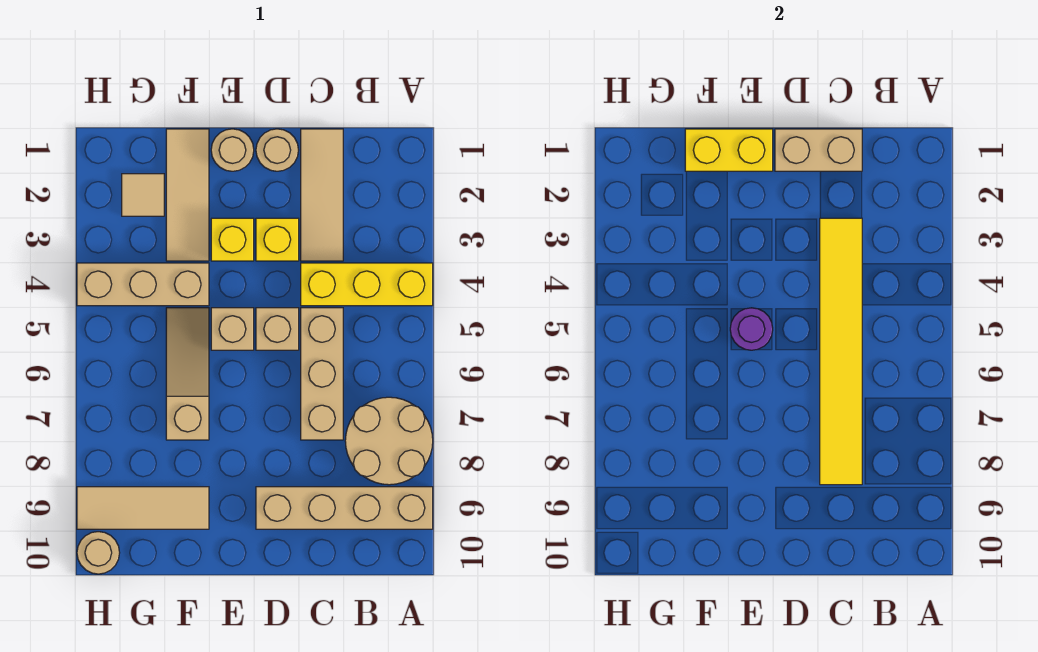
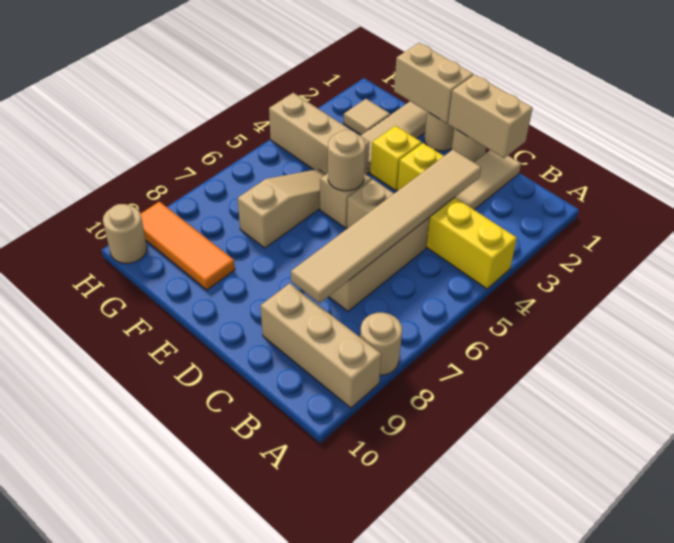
tan 2x2 round brick [345,397,433,485] -> tan 1x1 round brick [360,313,402,375]
tan 1x4 brick [256,487,433,529] -> tan 1x3 brick [261,283,381,408]
yellow 1x6 tile [820,218,862,485] -> tan 1x6 tile [291,150,481,303]
yellow 1x2 brick [685,129,773,171] -> tan 1x2 brick [394,43,473,123]
purple 1x1 round brick [730,308,773,350] -> tan 1x1 round brick [328,130,366,191]
tan 1x3 tile [77,487,209,529] -> orange 1x3 tile [141,202,235,290]

